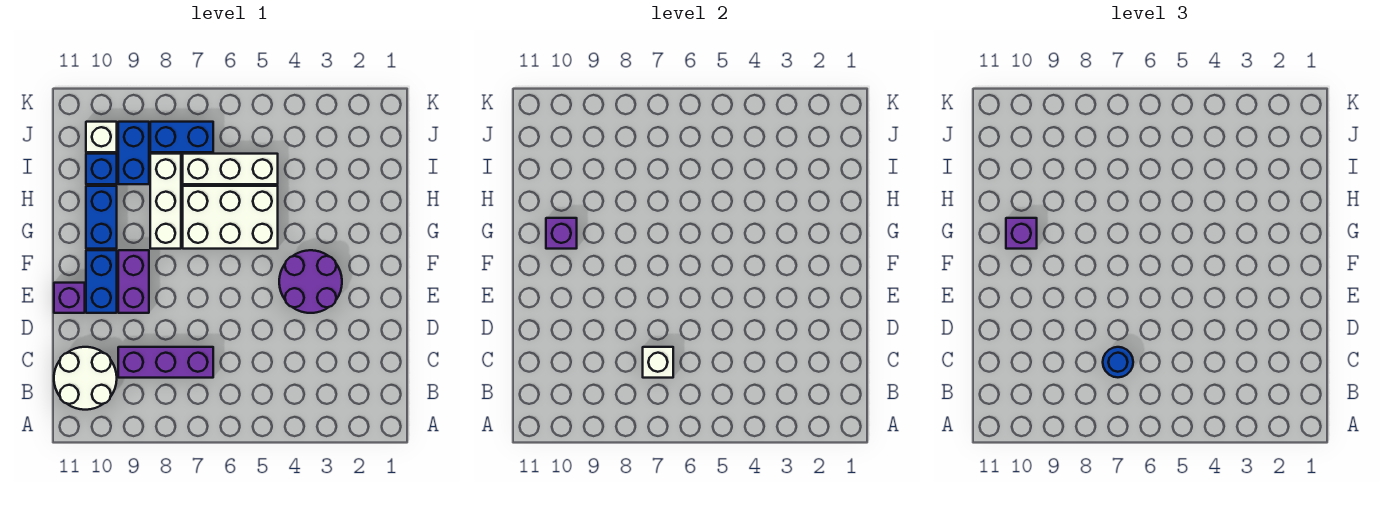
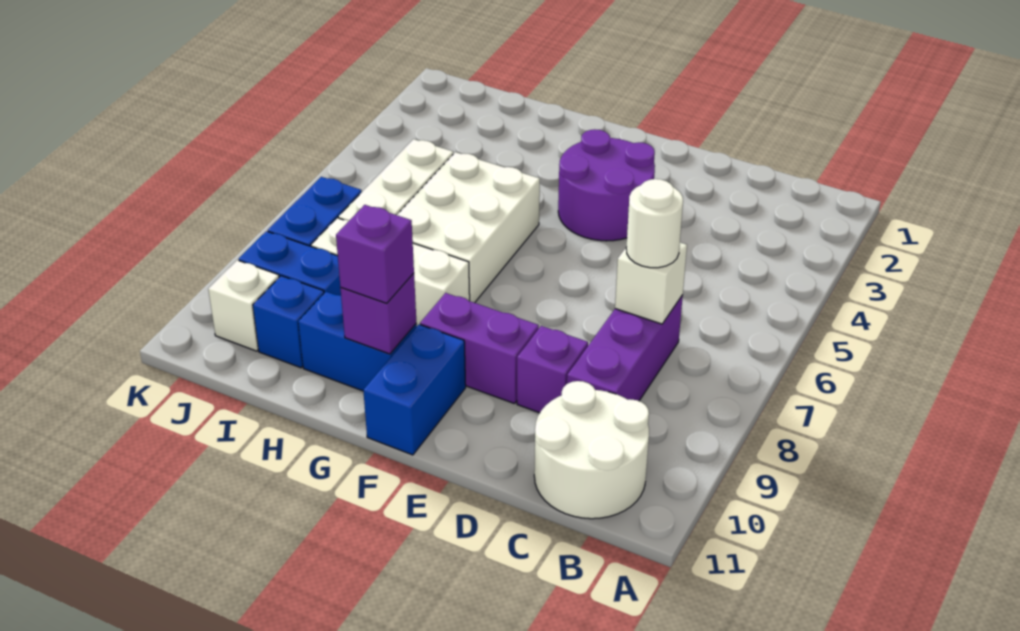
blue 1x1 round brick [1103,347,1133,377] -> white 1x1 round brick [626,179,683,268]
blue 1x2 brick [86,250,117,313] -> blue 1x2 brick turned to [363,325,466,455]
purple 1x1 brick [54,283,85,313] -> purple 1x1 brick moved to [517,326,588,413]

